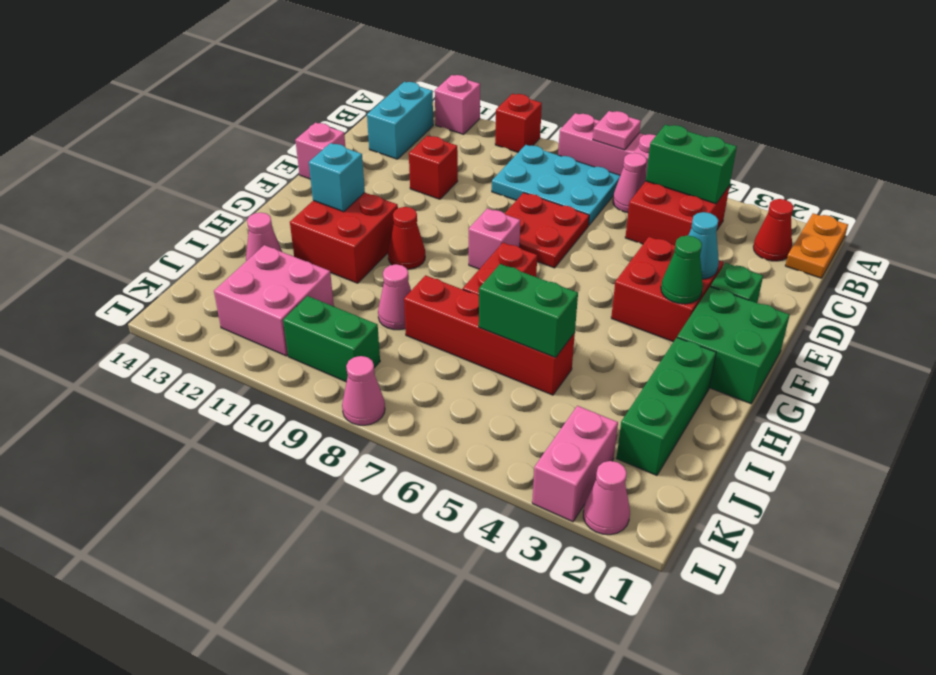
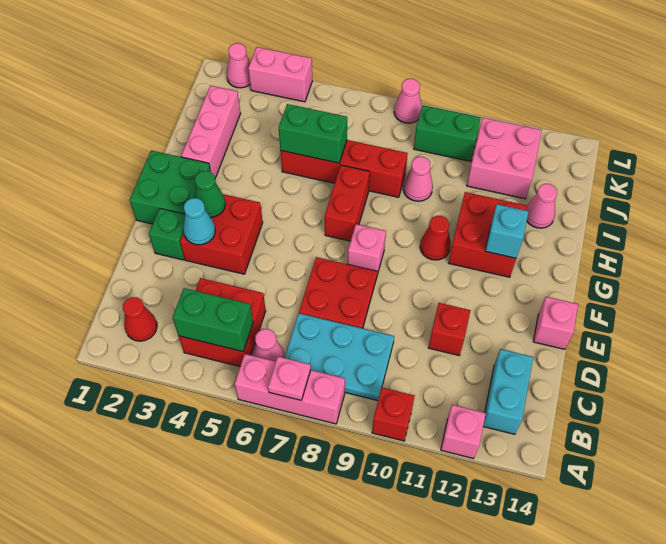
orange 1x2 plate [785,213,848,278] -> none
green 1x3 brick [616,338,716,476] -> pink 1x3 brick [181,86,241,178]
pink 1x2 brick [532,406,618,522] -> pink 1x2 brick turned to [248,47,312,102]

